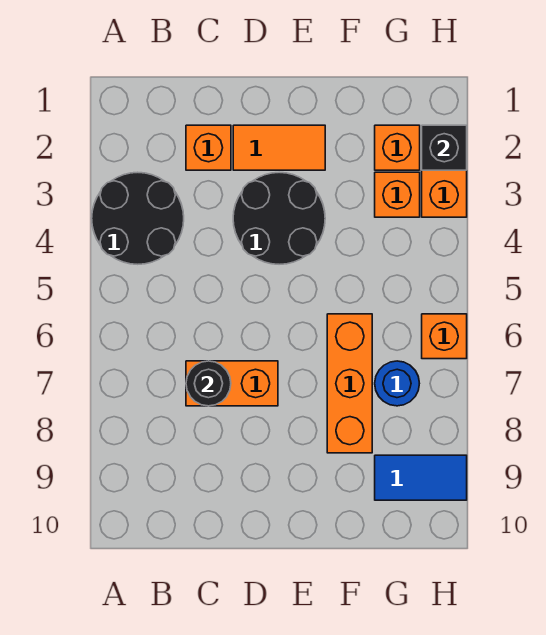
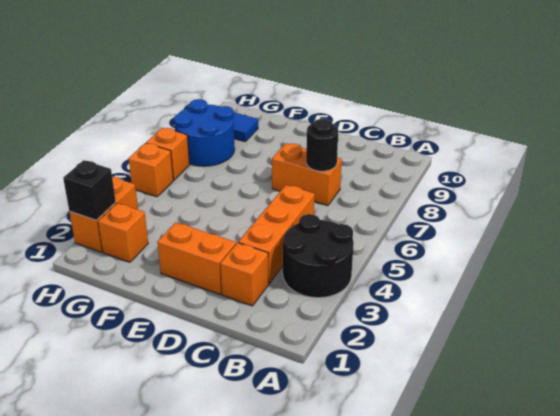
orange 1x2 tile [233,125,325,170] -> orange 1x2 brick [158,222,236,295]
black 2x2 round brick [233,172,325,264] -> none
orange 1x3 brick [327,314,372,453] -> orange 1x3 brick moved to [238,185,315,283]
orange 1x1 brick [375,172,420,217] -> orange 1x1 brick moved to [128,143,173,197]
blue 1x1 round brick [375,361,419,406] -> blue 2x2 round brick [174,99,235,166]

